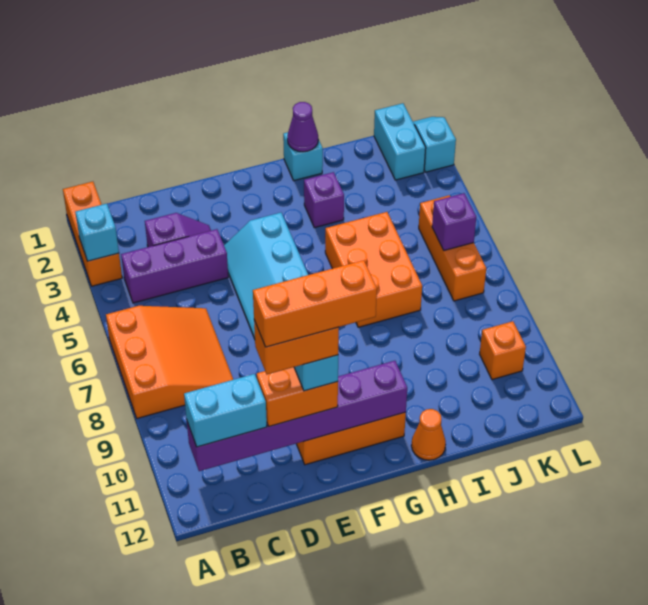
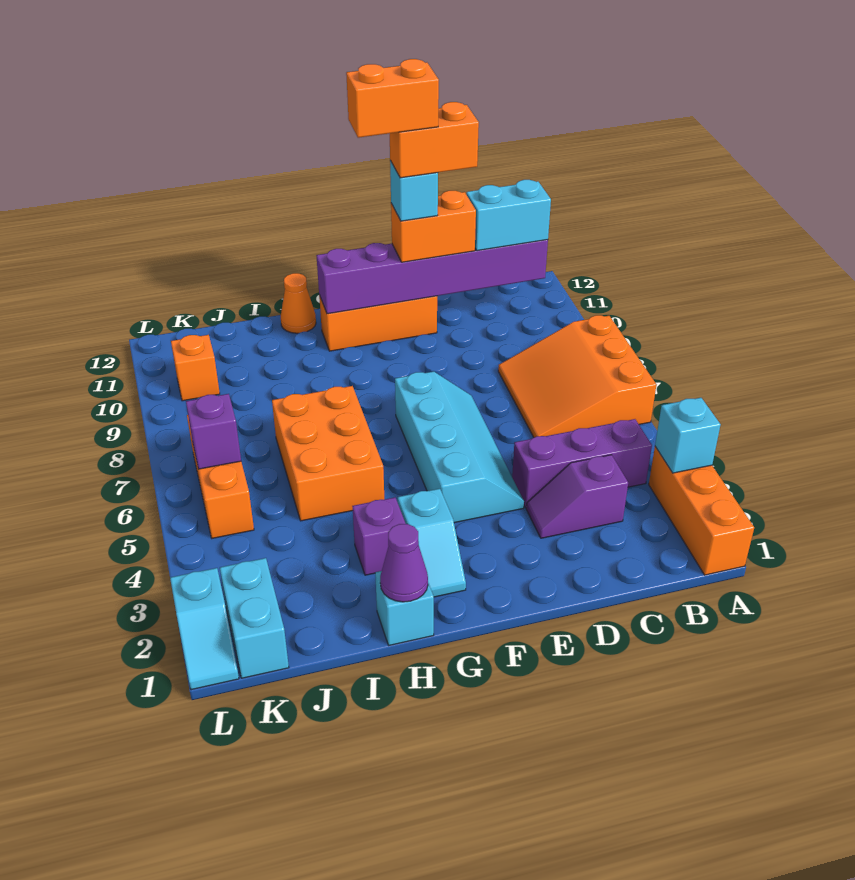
orange 1x3 brick [253,260,377,347] -> orange 1x2 brick [346,59,439,138]
none -> cyan 1x2 slope [398,489,466,597]

